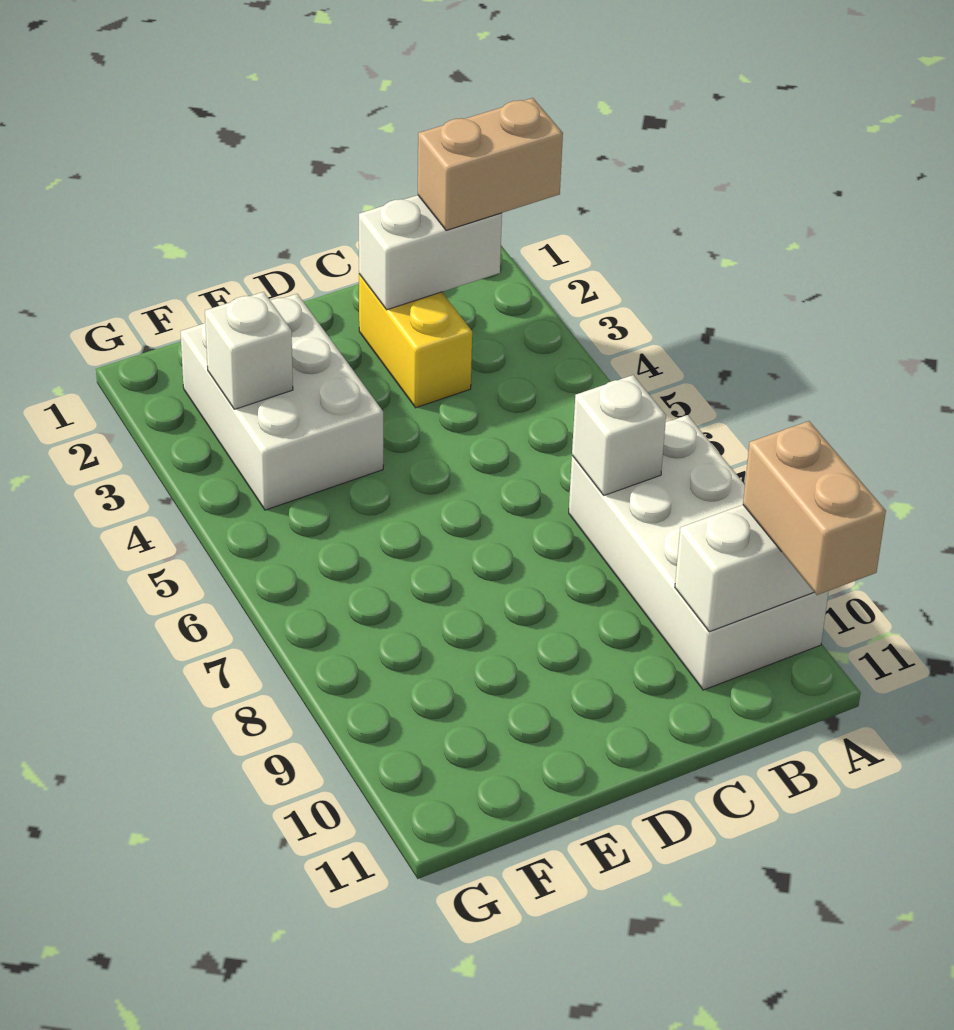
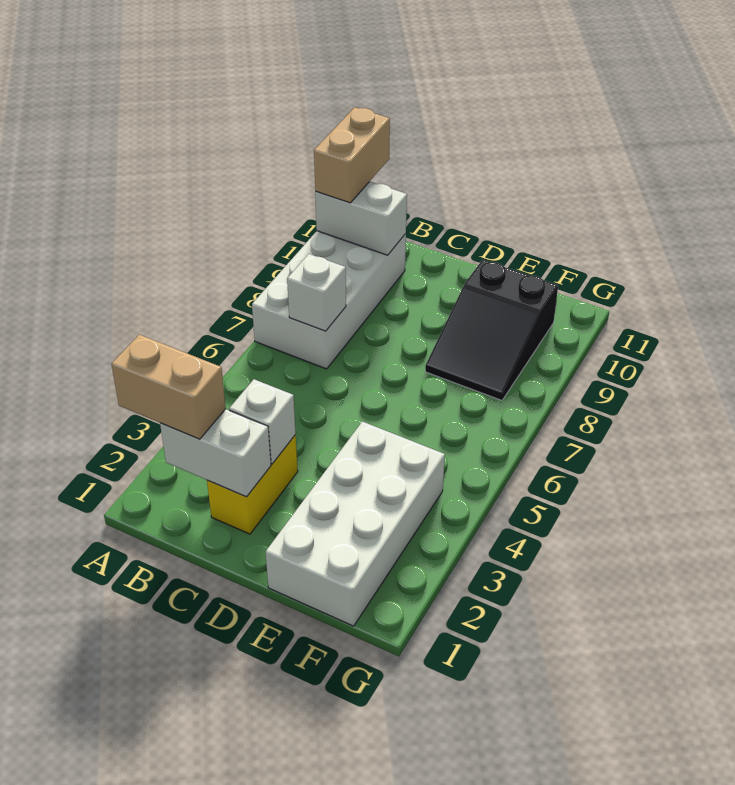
white 2x3 brick [180,294,383,510] -> white 2x4 brick [266,422,445,626]
none -> black 2x3 slope [425,260,558,400]
white 1x1 brick [205,292,293,409] -> white 1x1 brick moved to [229,379,296,464]

